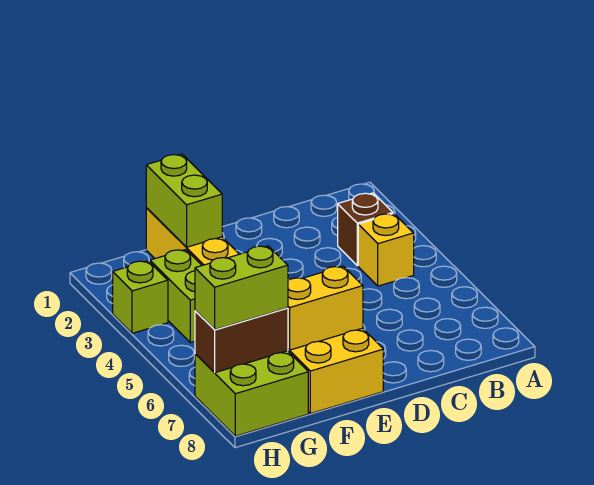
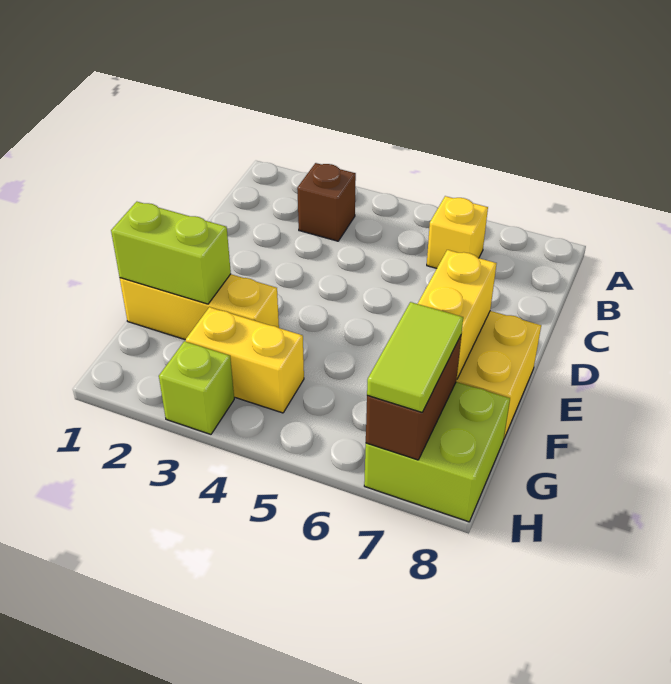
yellow 1x1 brick [358,214,414,286] -> yellow 1x1 brick moved to [427,196,488,268]
lime 1x2 brick [150,249,202,343] -> yellow 1x2 brick [185,307,304,413]
lime 1x2 brick [195,246,288,330] -> lime 1x2 tile [367,302,463,412]

